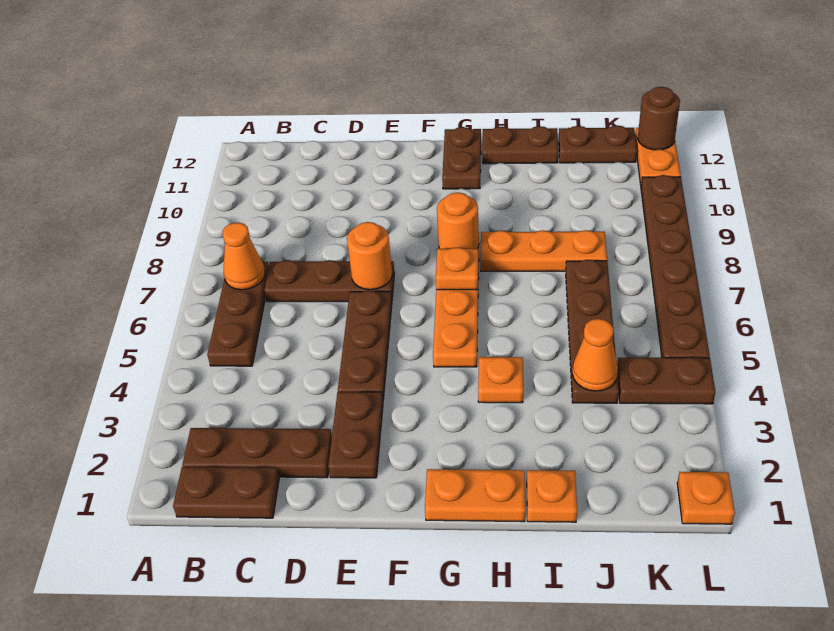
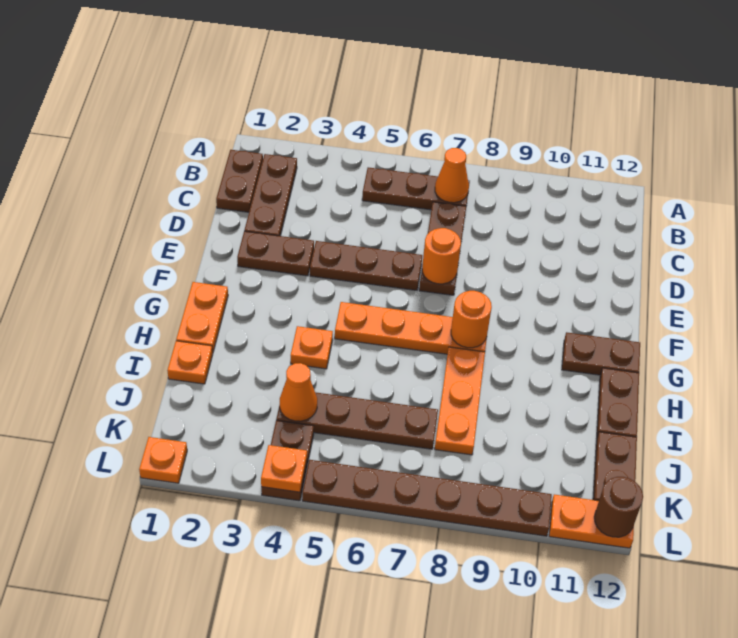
orange 1x1 plate [436,247,478,290] -> orange 1x1 plate moved to [261,445,307,492]

